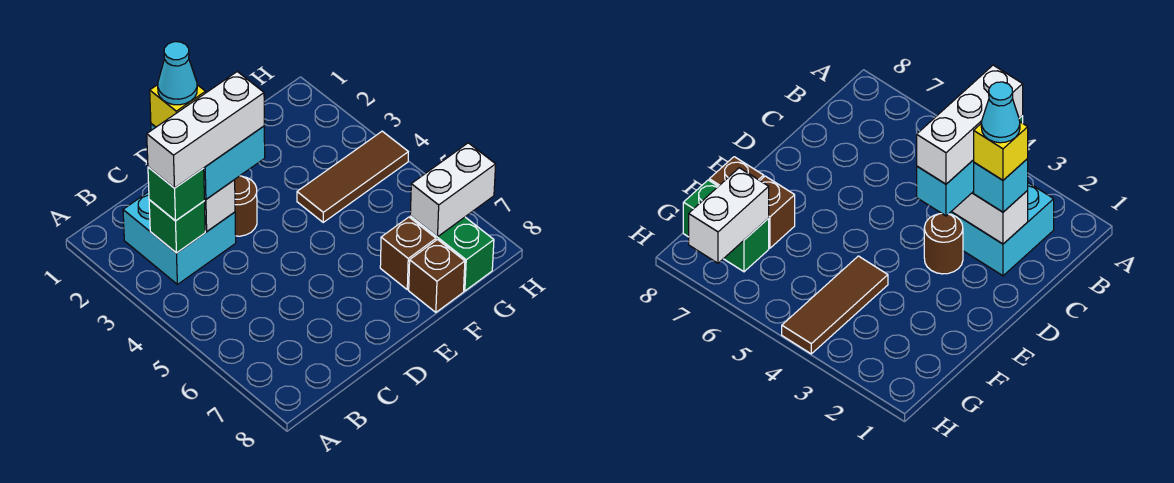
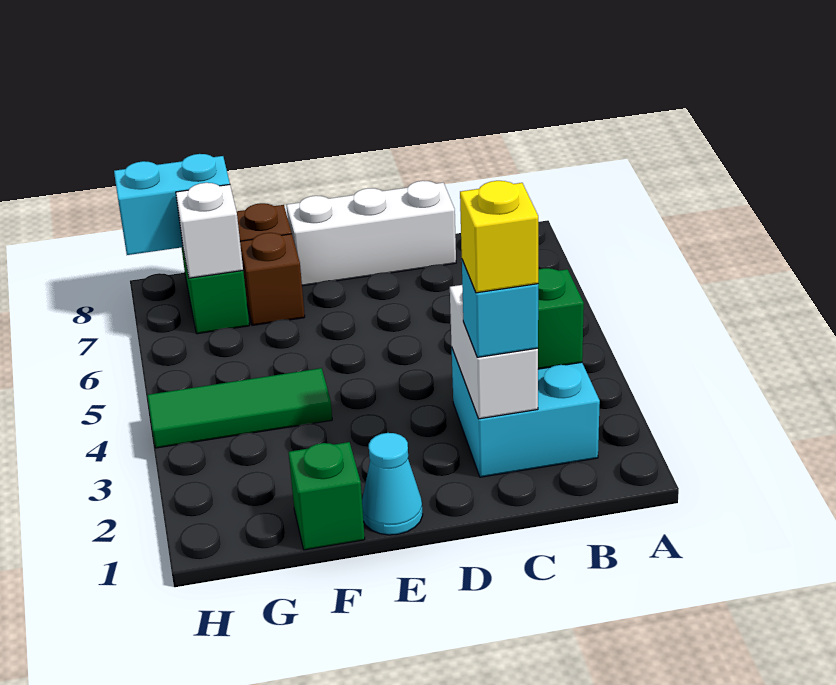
green 1x1 brick [148,167,204,221] -> green 1x1 brick moved to [289,442,365,550]
white 1x3 brick [147,72,264,188] -> white 1x3 brick moved to [287,181,456,286]
cyan 1x1 cone [158,42,197,105] -> cyan 1x1 cone moved to [362,433,423,535]
cyan 1x2 brick [204,126,265,199] -> cyan 1x2 brick moved to [114,154,230,255]
brown 1x1 round brick [235,176,257,236] -> none
brown 1x3 tile [297,131,408,222] -> green 1x3 tile [147,368,332,448]
white 1x2 brick [410,143,496,237] -> white 1x1 brick [176,183,243,278]

